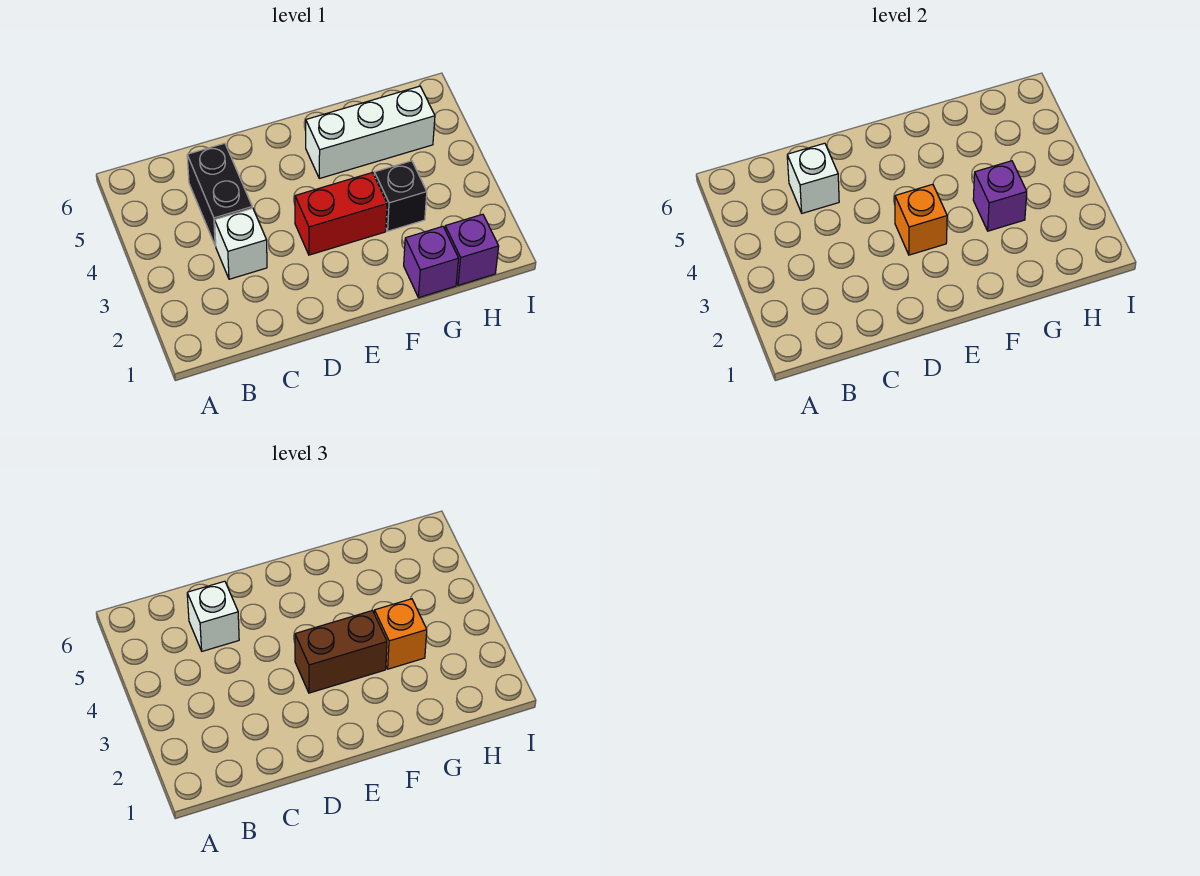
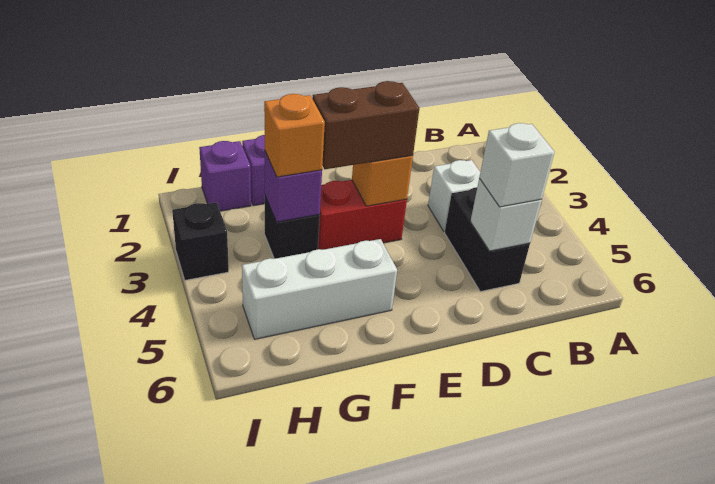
none -> black 1x1 brick [172,202,229,280]

